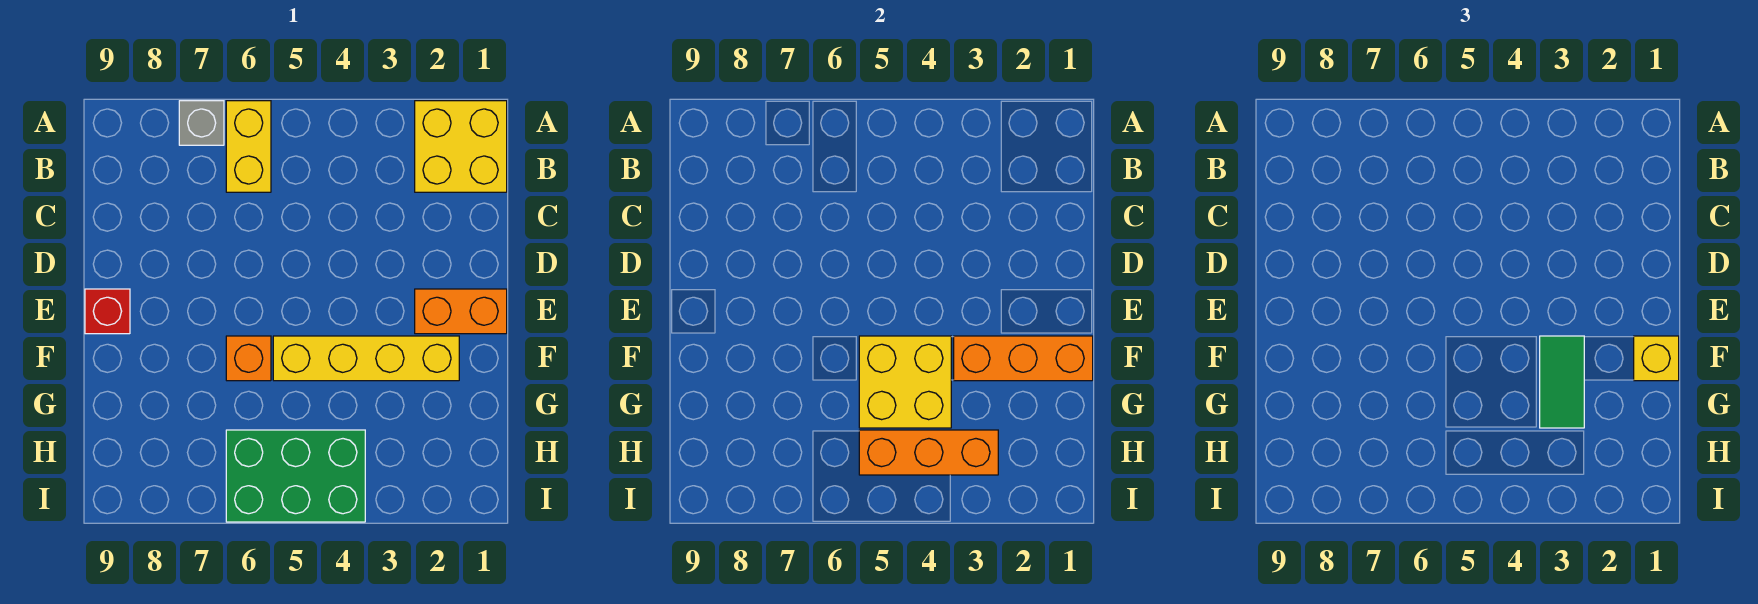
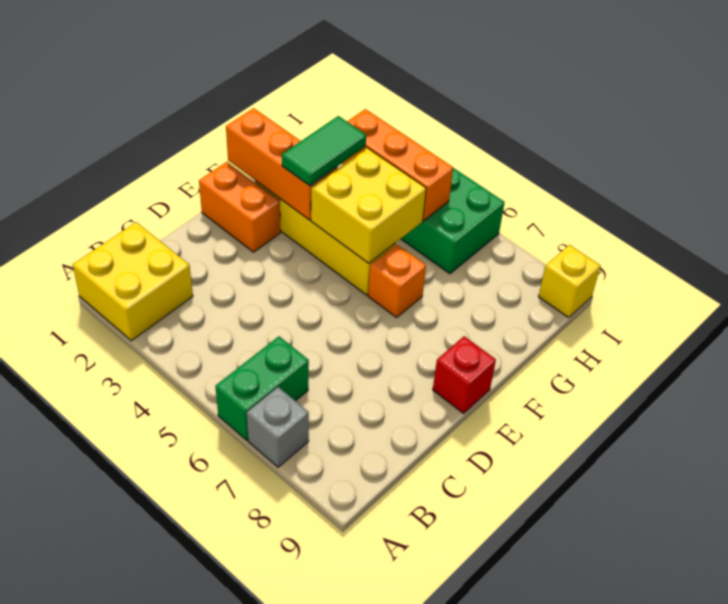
yellow 1x2 brick [226,101,271,192] -> green 1x2 brick [215,336,309,440]
yellow 1x1 brick [1634,336,1679,381] -> yellow 1x1 brick moved to [538,245,601,318]

